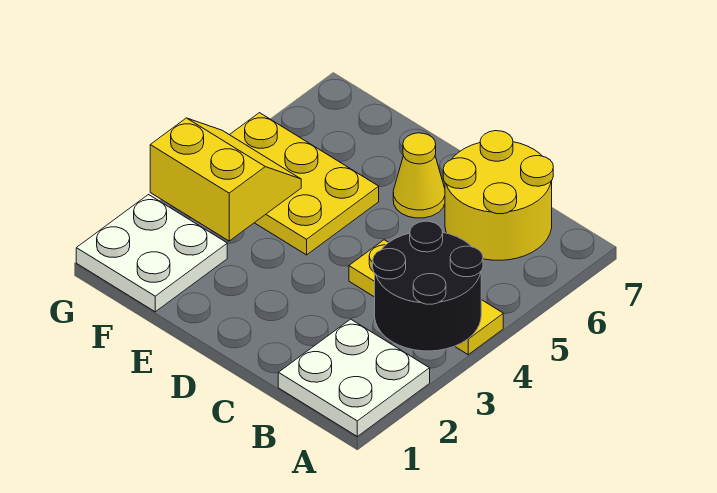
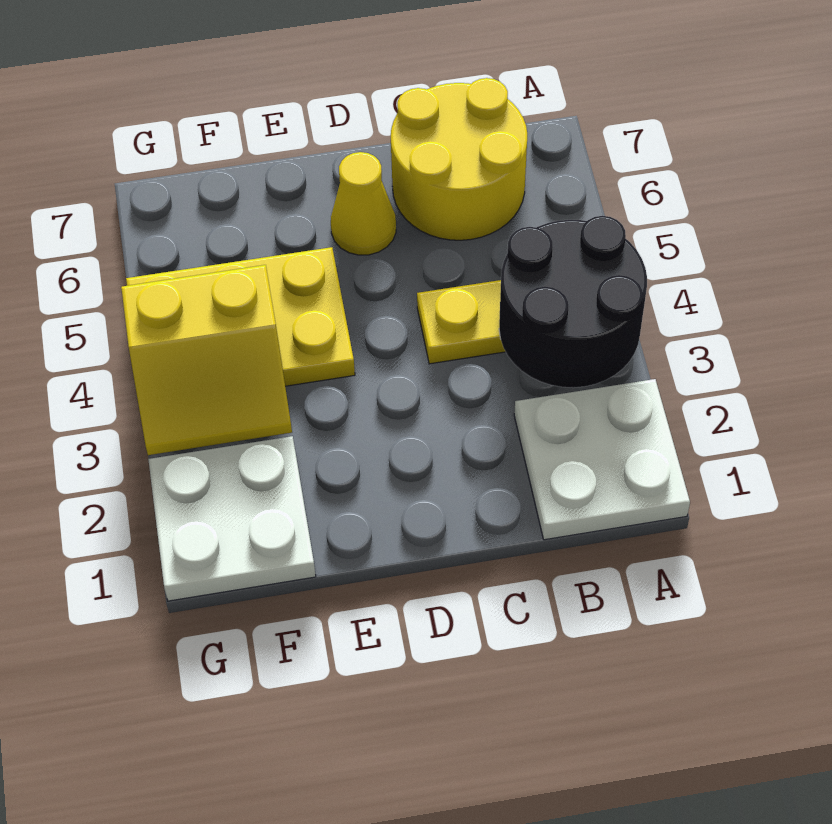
yellow 2x2 slope [150,118,301,241] -> yellow 2x2 slope turned to [121,265,292,455]

